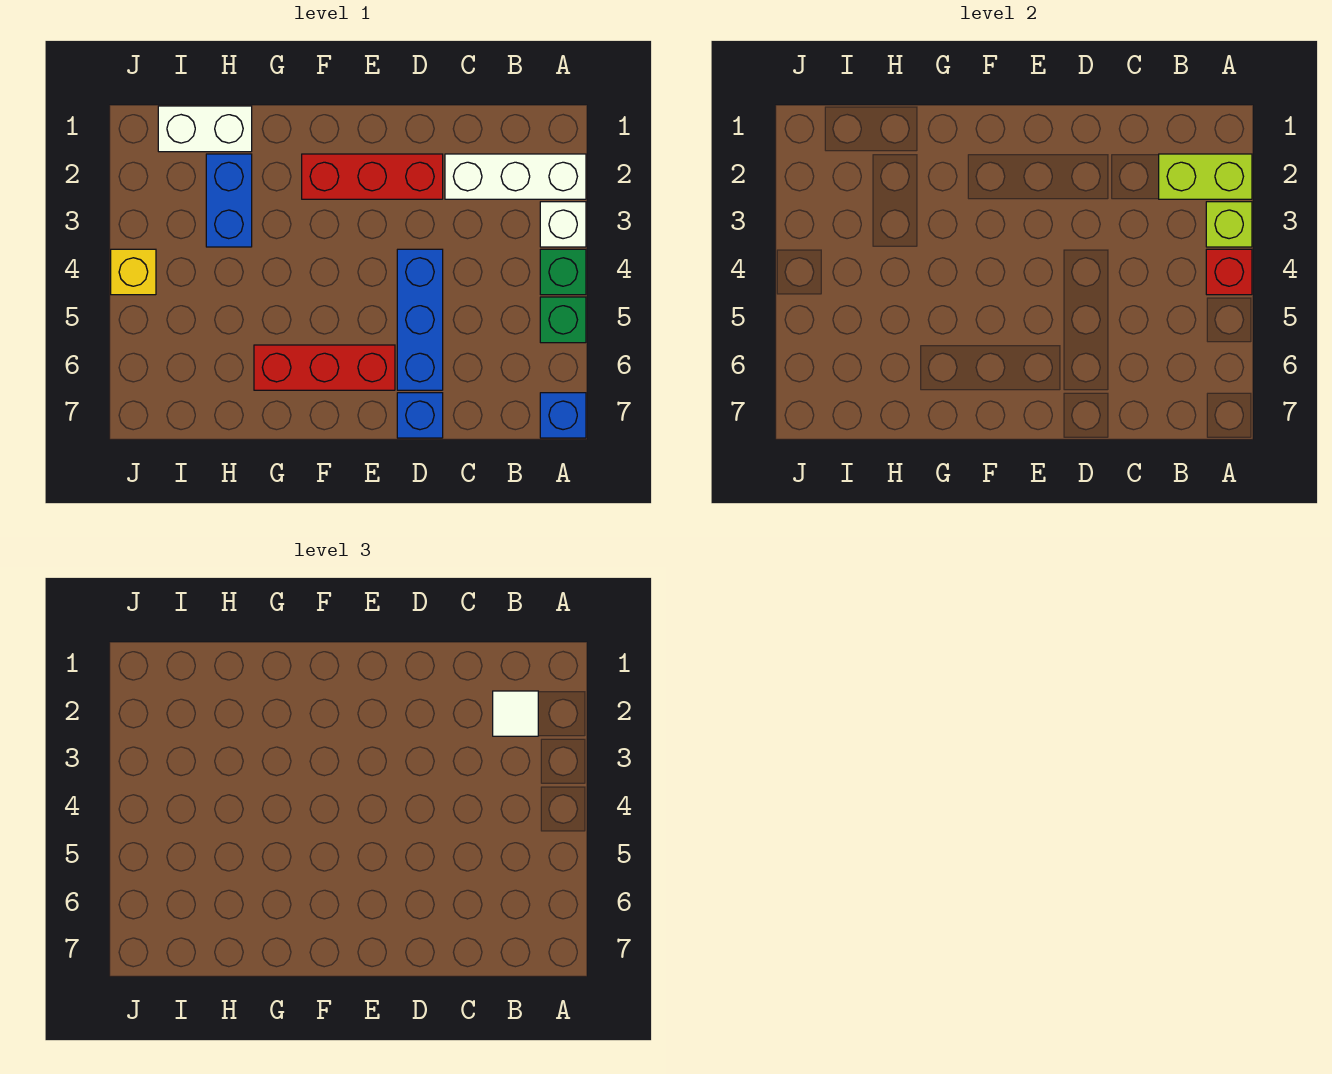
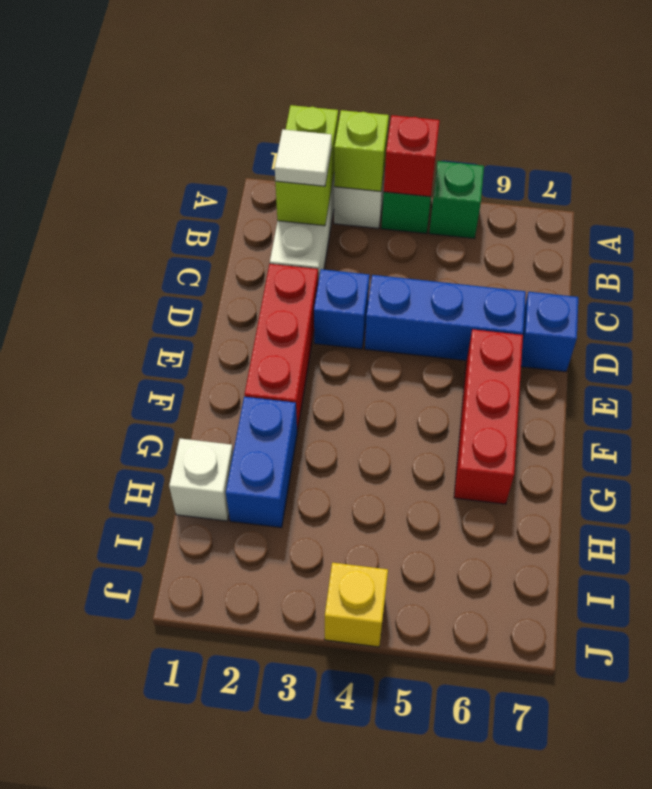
blue 1x1 brick [540,393,586,438] -> blue 1x1 brick moved to [314,269,370,349]
white 1x2 brick [158,106,252,152] -> white 1x1 brick [169,439,233,521]
blue 1x2 brick [206,154,252,247] -> blue 1x2 brick turned to [226,397,297,528]

